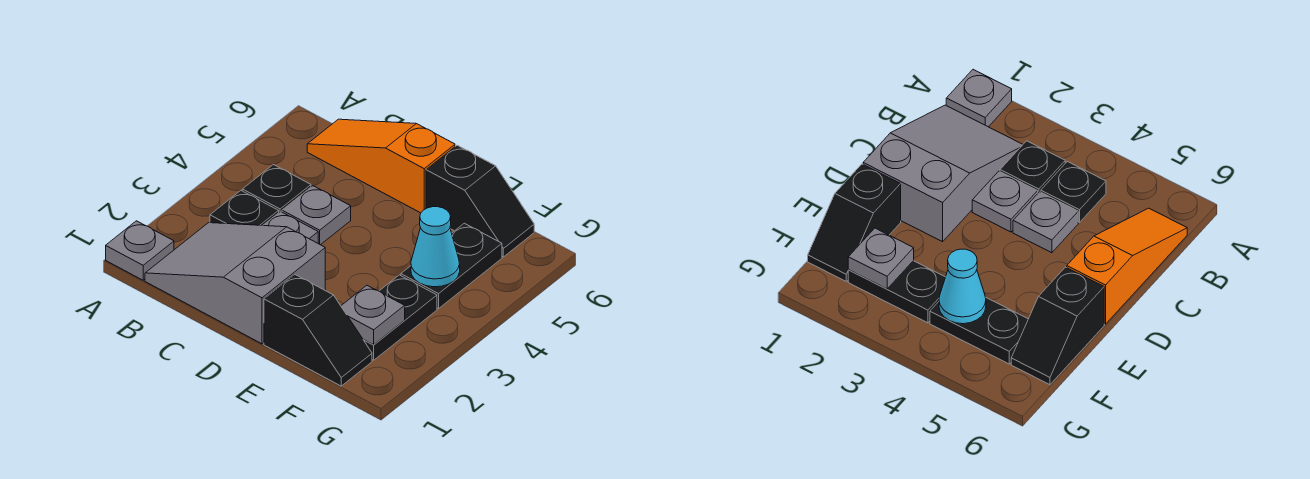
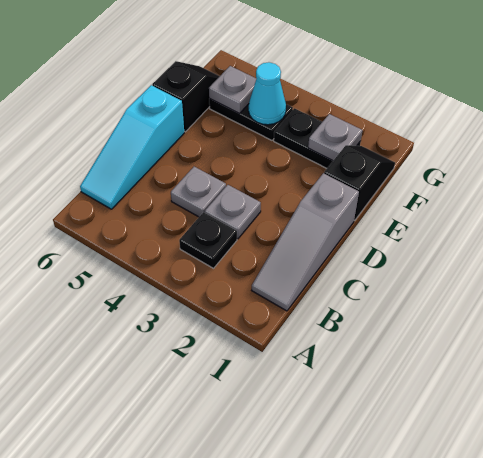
grey 1x1 plate [106,221,174,280] -> grey 1x1 plate moved to [209,66,256,113]
grey 2x3 slope [145,223,325,344] -> grey 1x3 slope [252,173,359,311]
black 1x1 plate [242,165,311,212] -> none
orange 1x3 slope [307,119,455,213] -> cyan 1x3 slope [80,85,184,209]

